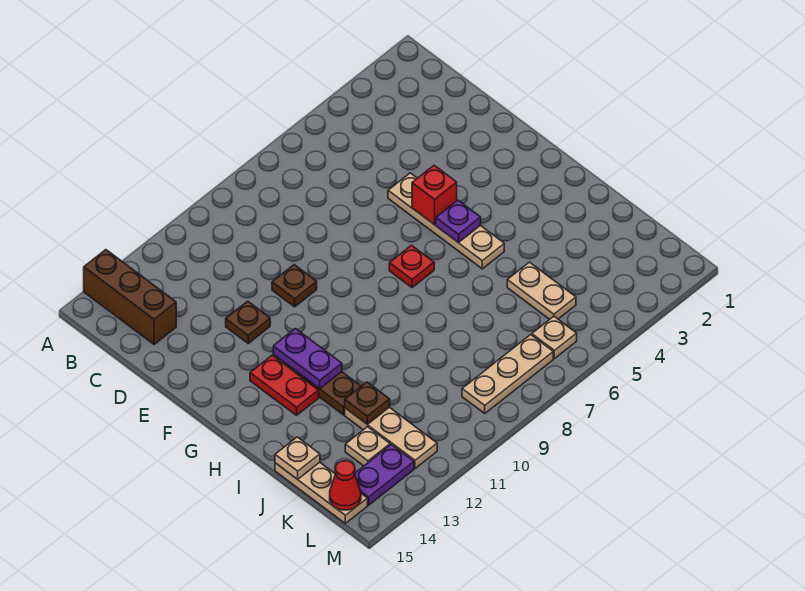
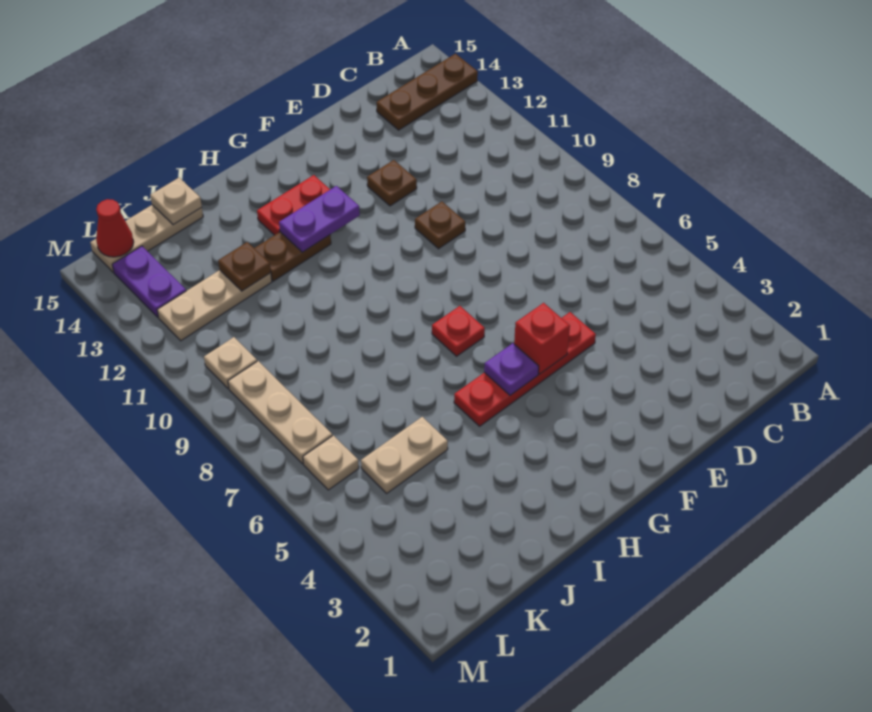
brown 1x3 brick [84,250,176,344] -> brown 1x3 plate [376,54,478,130]
tan 1x4 plate [388,173,504,269] -> red 1x4 plate [454,312,596,426]
tan 1x1 plate [345,427,390,466] -> tan 1x1 plate moved to [204,337,257,389]

